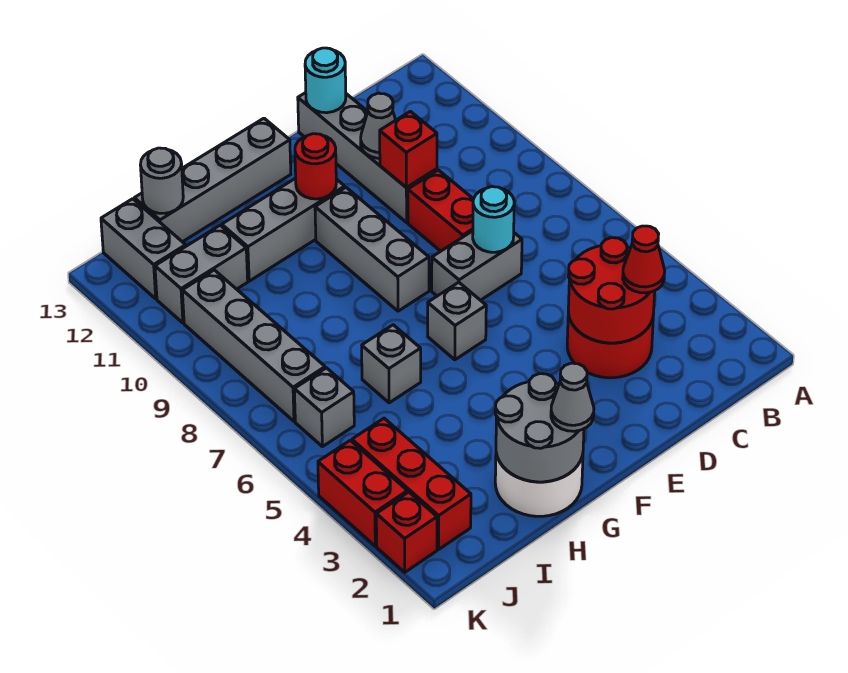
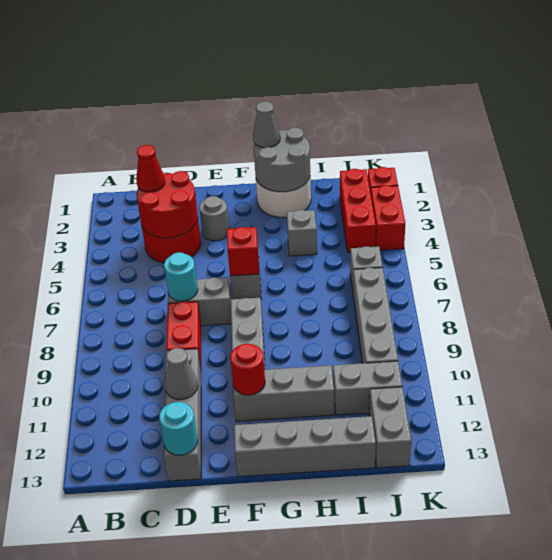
red 1x1 brick [380,111,437,187] -> red 1x1 brick moved to [227,227,259,276]
grey 1x1 brick [362,325,421,403] -> grey 1x1 brick moved to [287,210,317,256]
grey 1x1 round brick [141,148,183,213] -> grey 1x1 round brick moved to [199,196,229,241]

